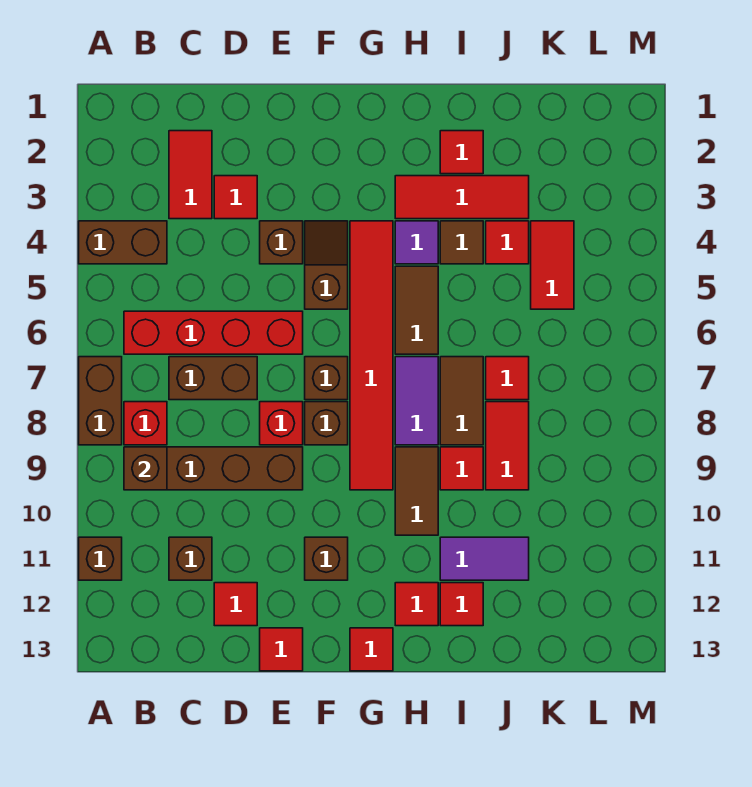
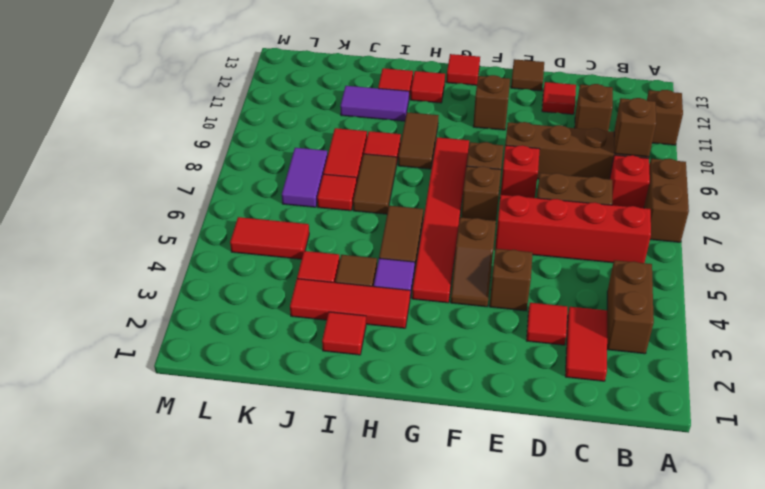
brown 1x2 brick [79,221,167,264] -> brown 1x2 brick turned to [607,260,654,354]
red 1x1 tile [260,628,303,671] -> brown 1x1 tile [511,59,544,91]
purple 1x2 tile [395,357,438,445] -> purple 1x2 tile moved to [282,148,328,207]
red 1x2 tile [531,221,574,309] -> red 1x2 tile turned to [230,217,309,259]

